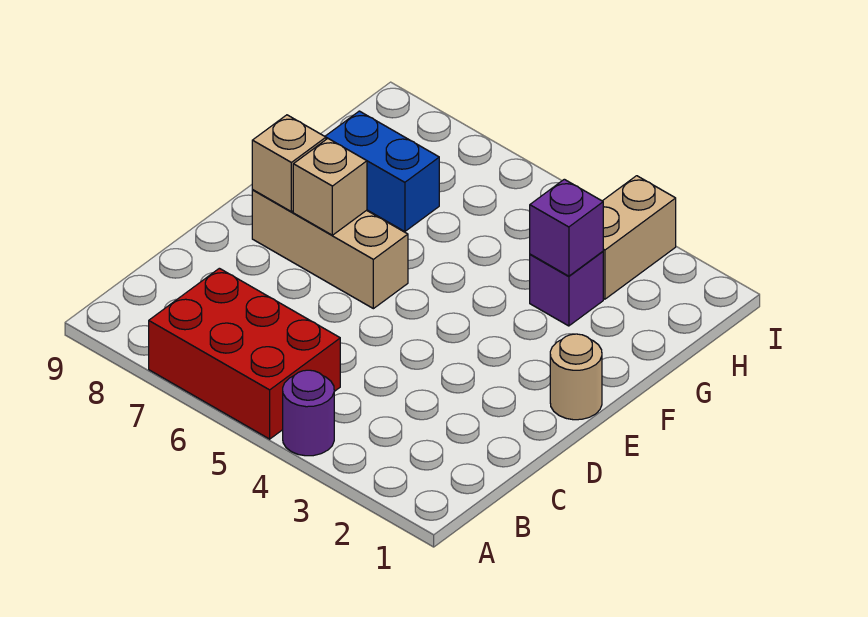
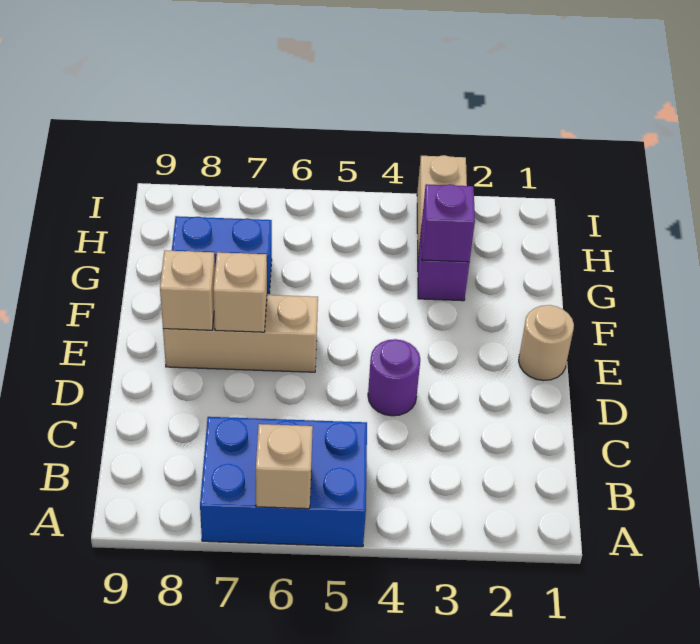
purple 1x1 round brick [283,370,334,456] -> purple 1x1 round brick moved to [368,339,420,416]
red 2x3 brick [149,268,340,439] -> blue 2x3 brick [200,417,367,547]
none -> tan 1x1 brick [256,424,313,509]

